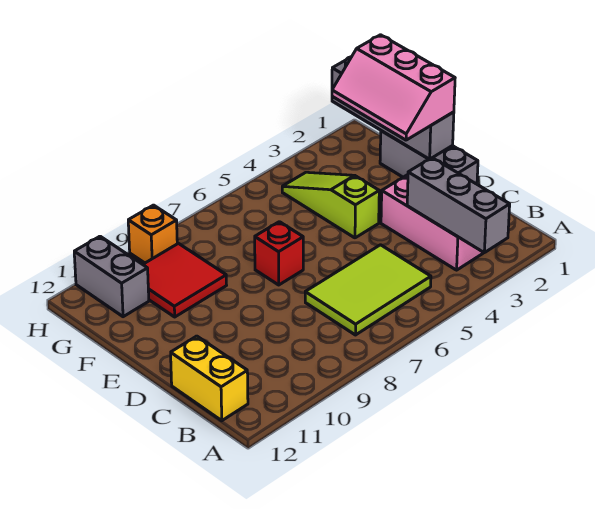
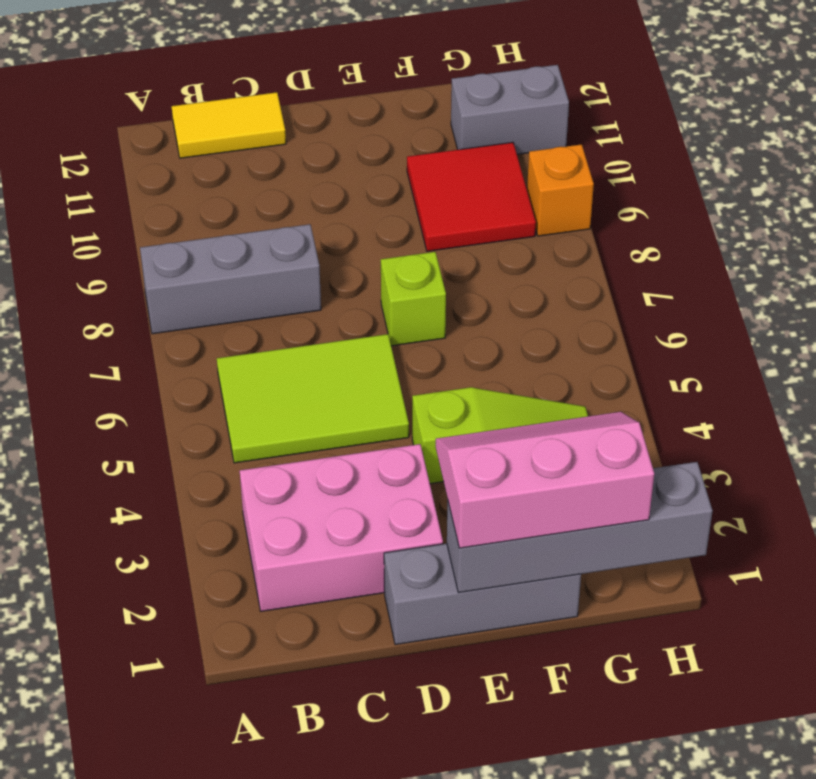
grey 1x3 brick [407,158,510,253] -> grey 1x3 brick moved to [140,224,321,334]
lime 2x3 tile [305,245,431,335] -> lime 2x3 tile turned to [217,334,409,463]
yellow 1x2 brick [171,336,248,421] -> yellow 1x2 tile [172,92,286,158]
red 1x1 brick [255,222,303,285] -> lime 1x1 brick [381,252,446,346]

